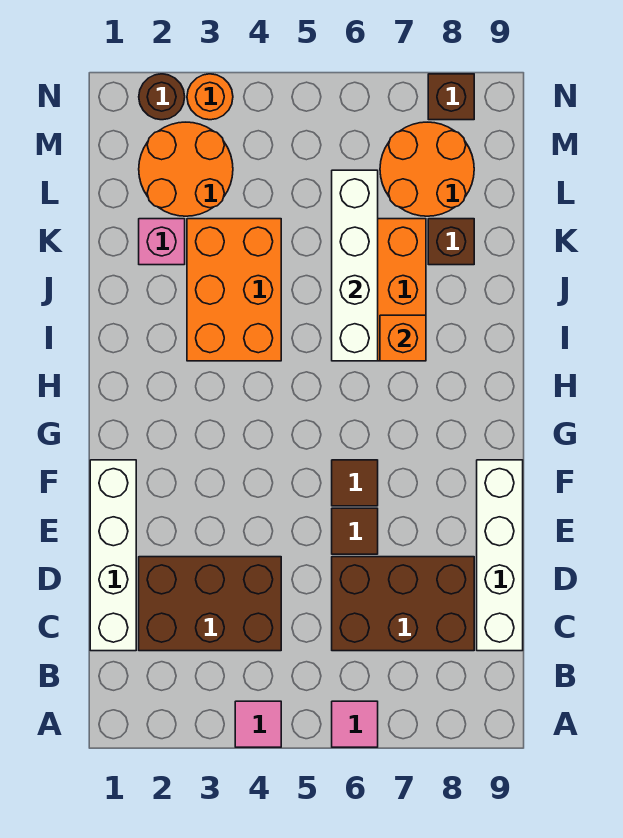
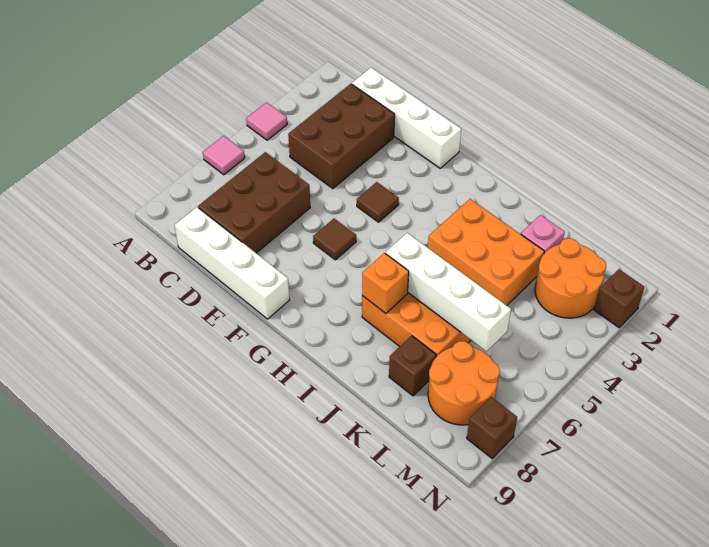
brown 1x1 tile [332,508,378,554] -> brown 1x1 tile moved to [357,182,399,222]
brown 1x1 round brick [139,74,185,120] -> brown 1x1 brick [594,269,644,328]
orange 1x1 round brick [187,74,233,120] -> none

